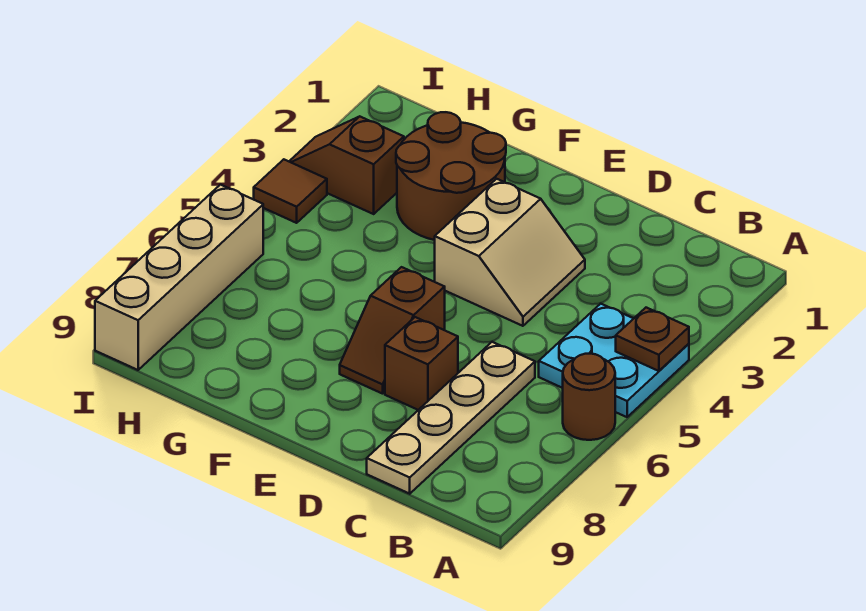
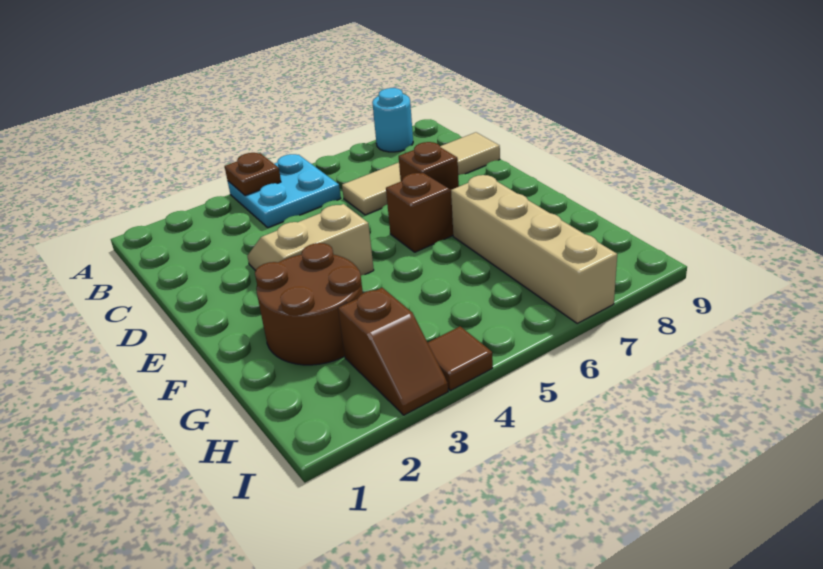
brown 1x1 round brick [563,354,615,440] -> none
none -> cyan 1x1 round brick [372,88,413,152]
tan 1x4 plate [367,342,535,494] -> tan 1x4 tile [342,132,500,215]
tan 1x4 brick [95,185,263,370] -> tan 1x4 brick turned to [451,175,617,323]

